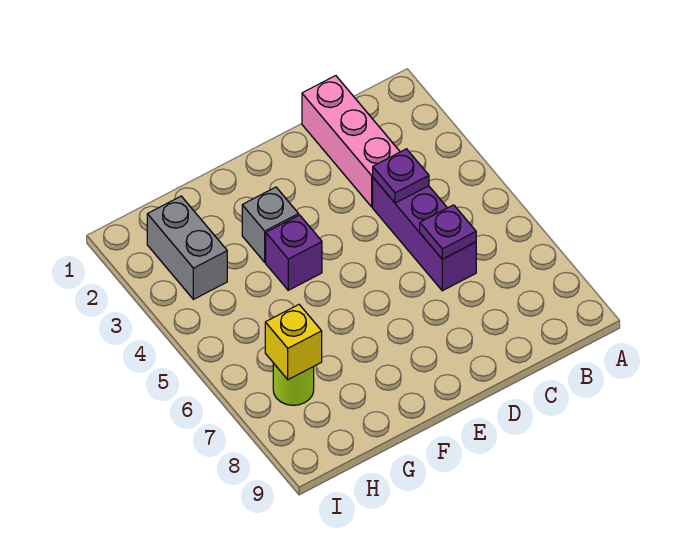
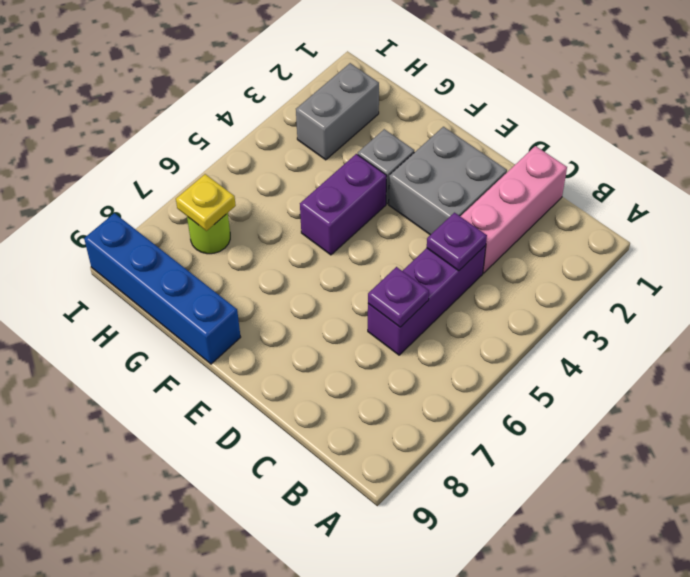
none -> grey 2x2 brick [389,127,507,235]
purple 1x1 brick [266,215,322,290] -> purple 1x2 brick [300,154,387,255]
none -> blue 1x4 brick [84,213,241,364]
yellow 1x1 brick [265,305,322,380] -> yellow 1x1 plate [176,174,236,231]

